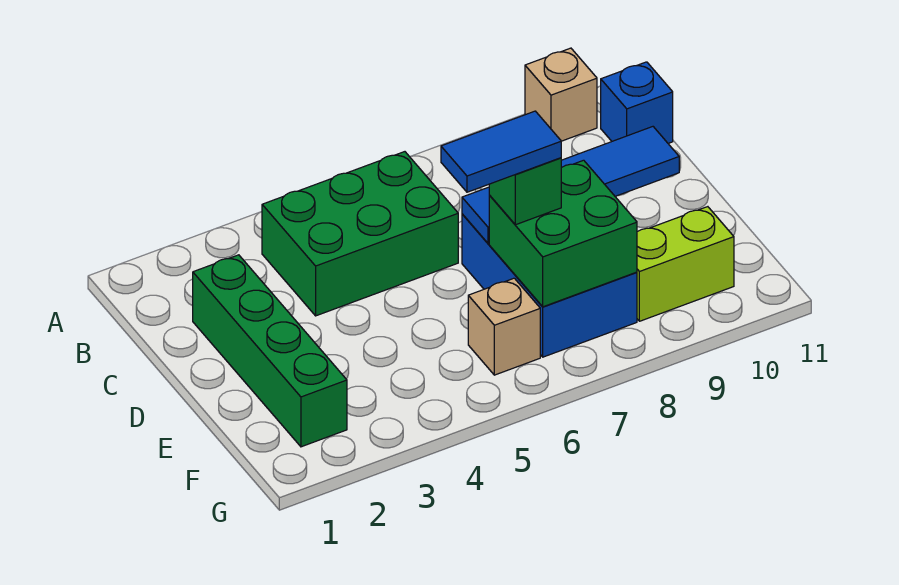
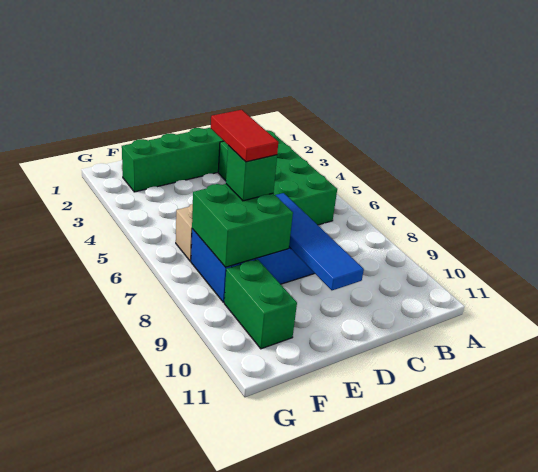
tan 1x1 brick [525,48,597,141] -> none
green 2x3 brick [262,152,458,316] -> green 2x4 brick [218,130,337,225]
blue 1x1 brick [601,62,673,143] -> none
blue 1x2 tile [441,111,561,192] -> red 1x2 tile [211,110,278,162]
lime 1x2 brick [637,207,734,321] -> green 1x2 brick [224,259,297,349]

